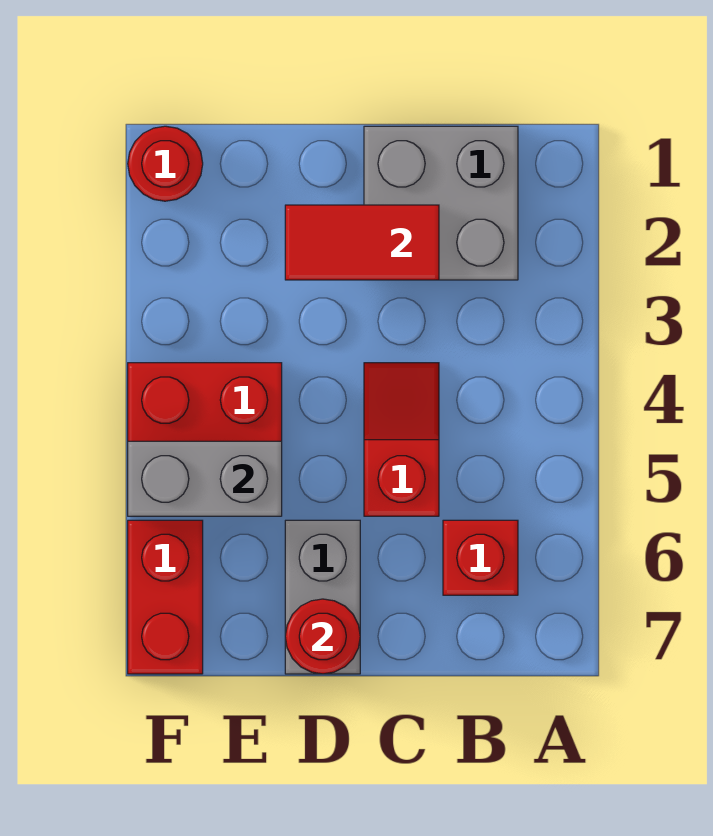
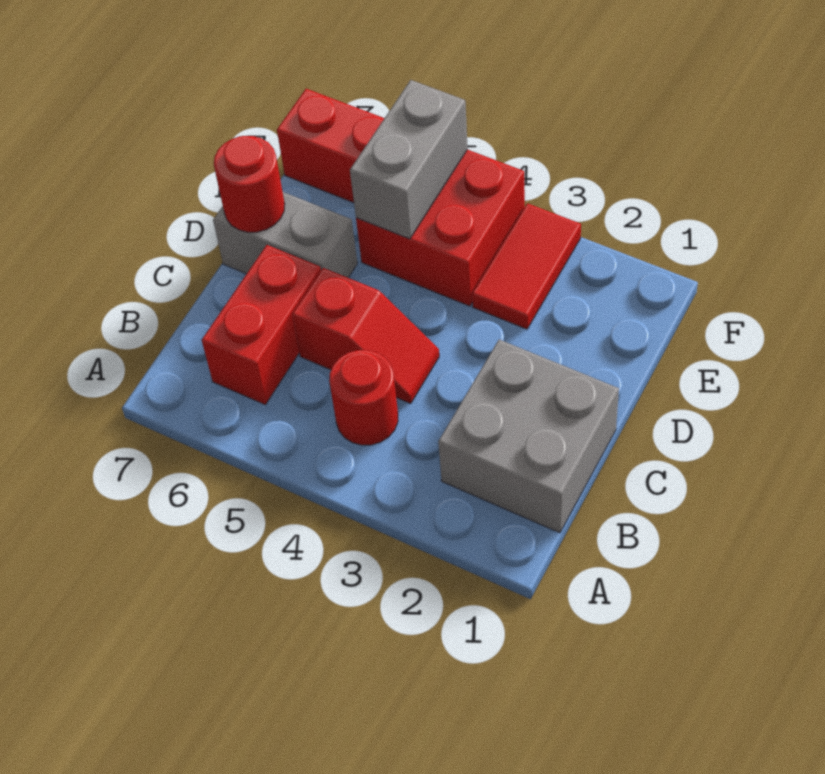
red 1x1 brick [443,520,518,595] -> red 1x2 brick [202,245,321,405]
red 1x2 tile [285,205,439,280] -> red 1x2 tile moved to [472,203,581,329]
red 1x1 round brick [128,126,203,201] -> red 1x1 round brick moved to [329,350,398,445]

